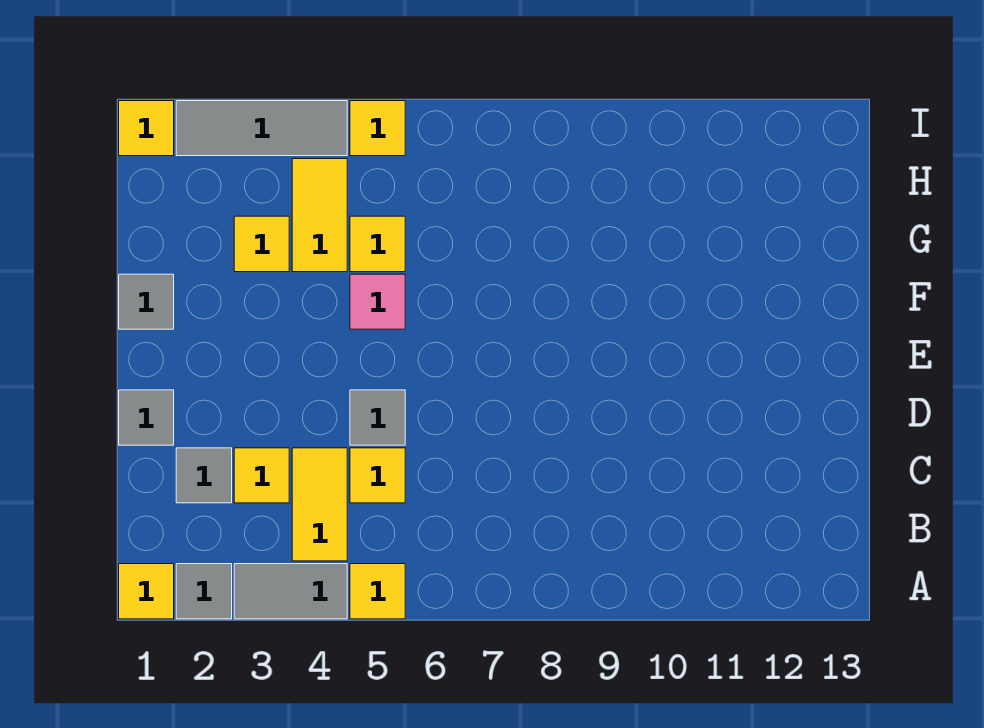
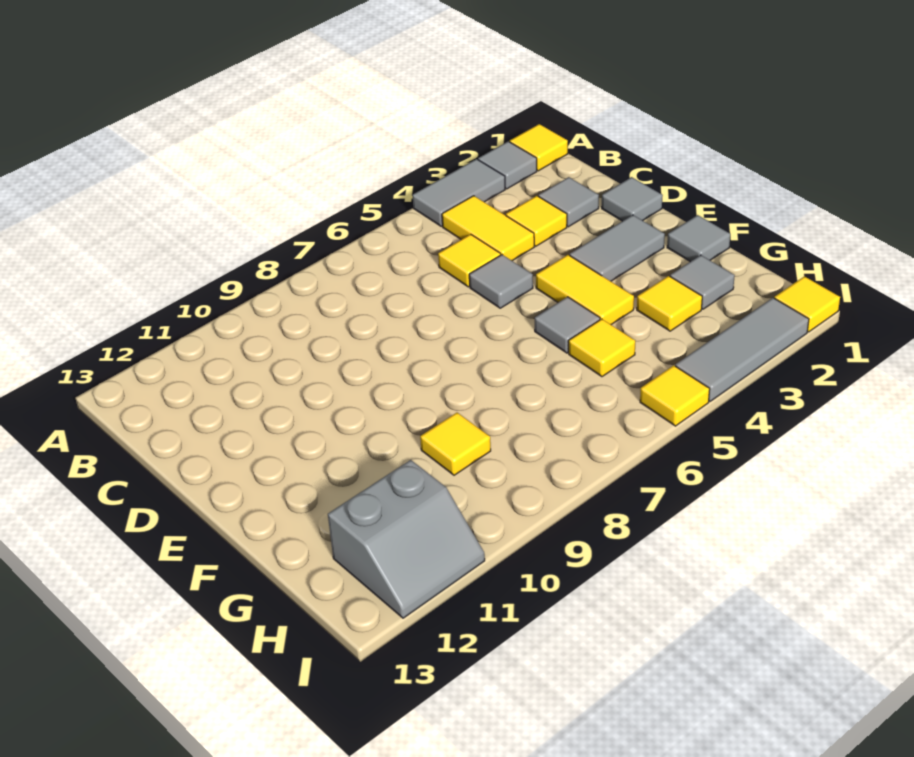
yellow 1x1 tile [350,564,405,619] -> yellow 1x1 tile moved to [420,413,491,475]
none -> grey 1x2 tile [570,215,665,281]
pink 1x1 tile [350,274,405,329] -> grey 1x1 tile [535,297,600,353]
none -> grey 1x1 tile [670,255,735,309]
yellow 1x2 tile [292,159,347,272] -> yellow 1x2 tile moved to [536,255,634,325]
none -> grey 2x2 slope [328,460,485,618]

